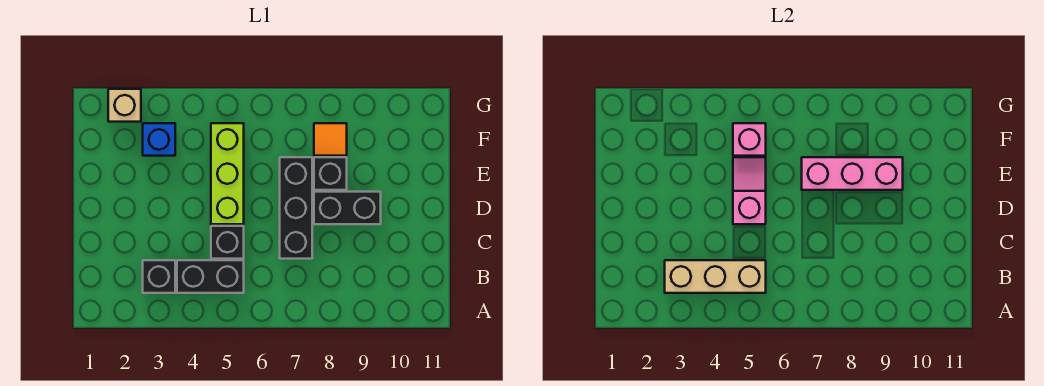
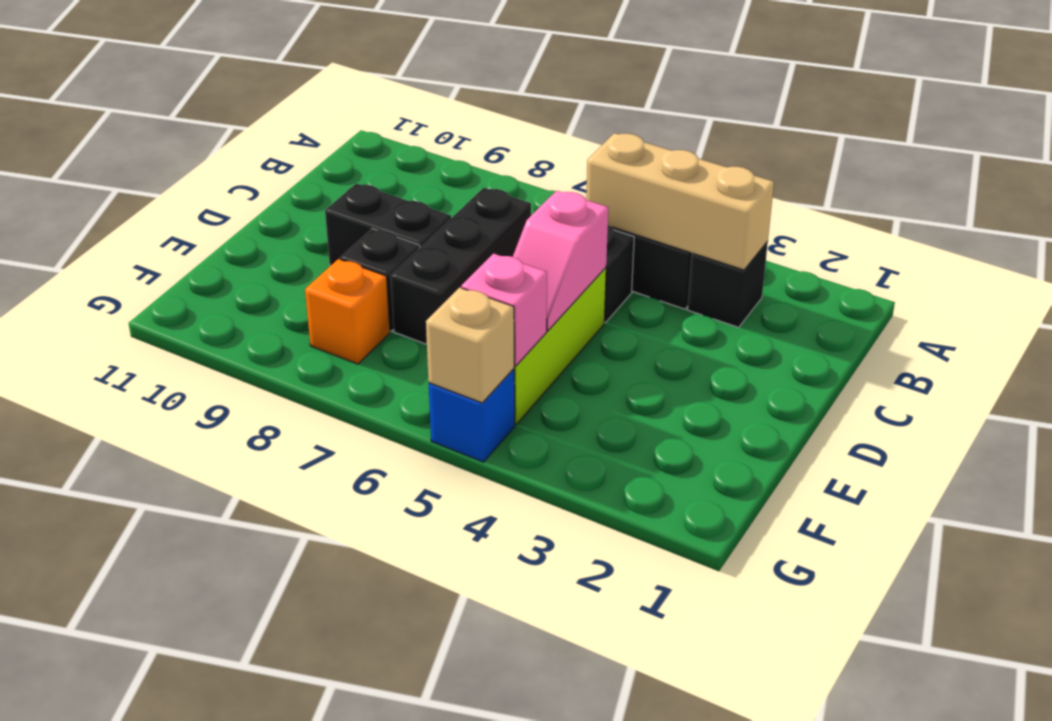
pink 1x3 brick [802,157,903,190] -> none
blue 1x1 brick [143,123,175,156] -> blue 1x1 brick moved to [429,369,515,462]
orange 1x1 tile [314,123,347,156] -> orange 1x1 brick [305,259,390,364]
tan 1x1 brick [108,89,141,122] -> tan 1x1 brick moved to [426,287,514,403]

